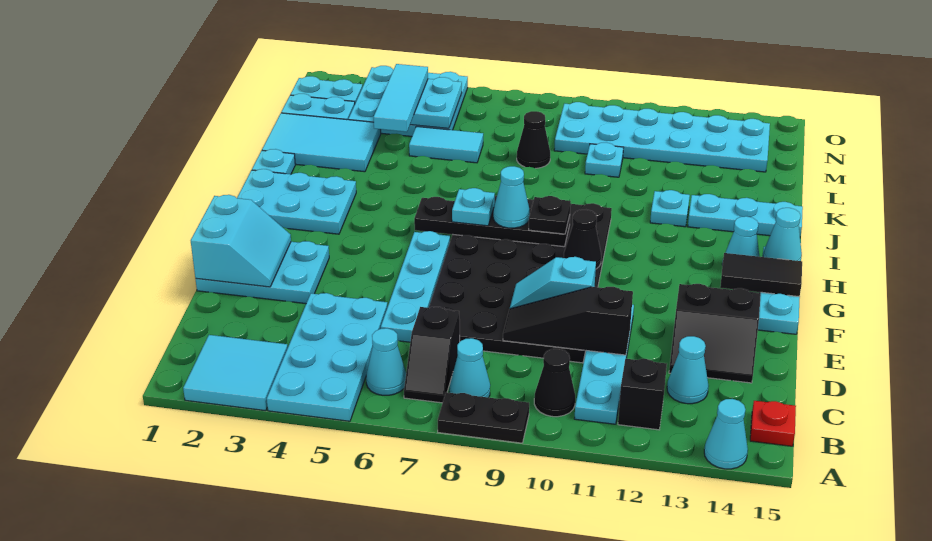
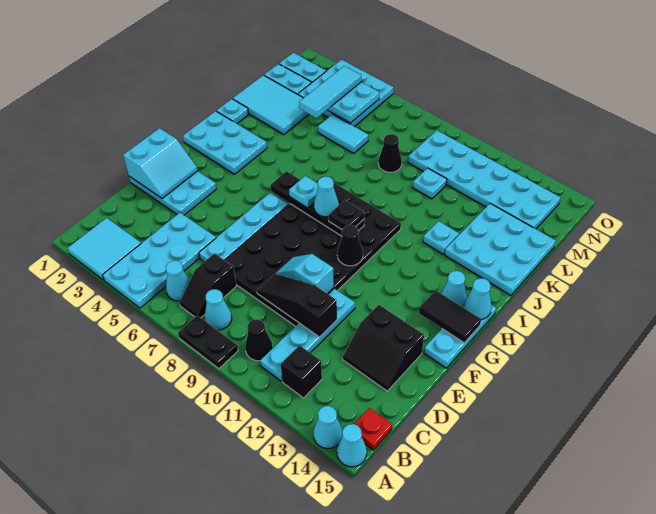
cyan 1x1 cone [667,336,708,404] -> cyan 1x1 cone moved to [337,424,367,467]
cyan 1x3 plate [688,194,803,236] -> cyan 3x3 plate [445,203,556,295]

